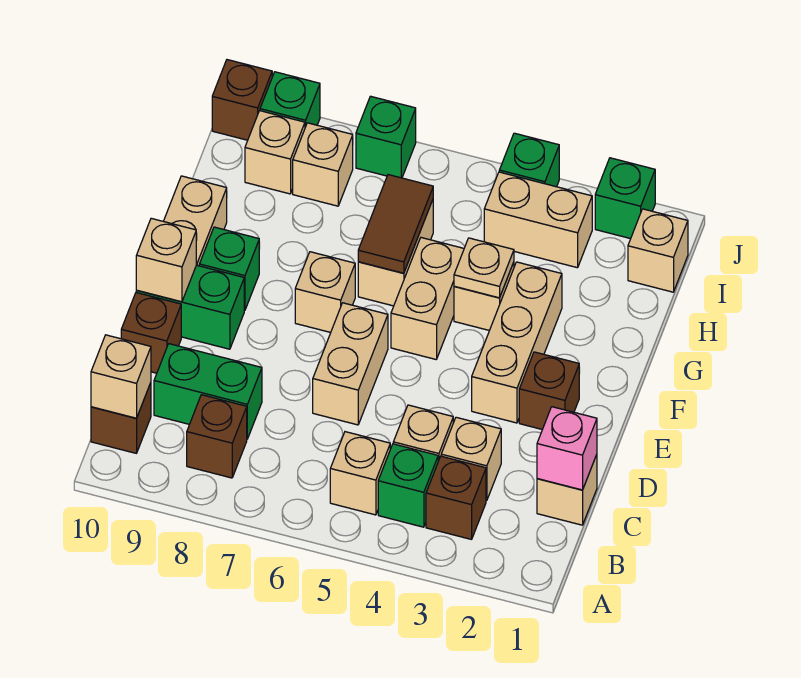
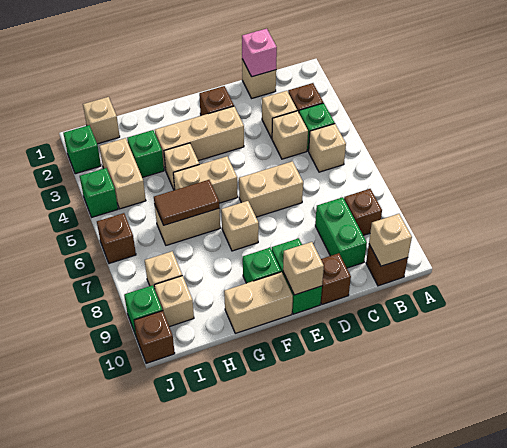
tan 1x1 plate [454,238,514,298] -> none
none -> brown 1x1 brick [97,213,136,263]
green 1x1 brick [356,96,416,178] -> green 1x1 brick moved to [127,130,164,178]

